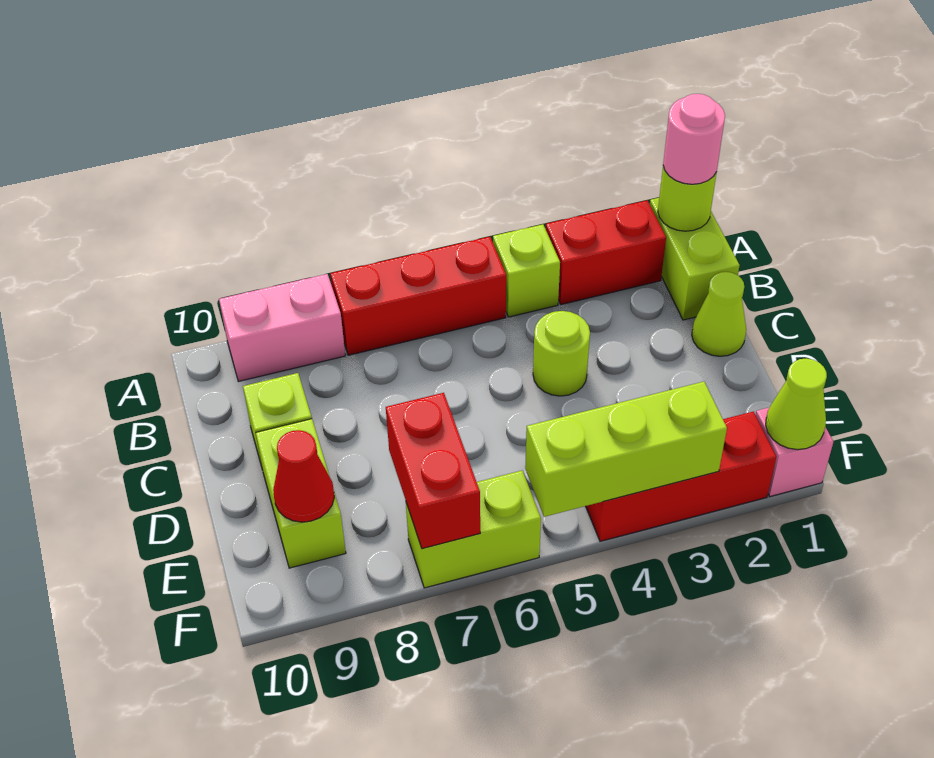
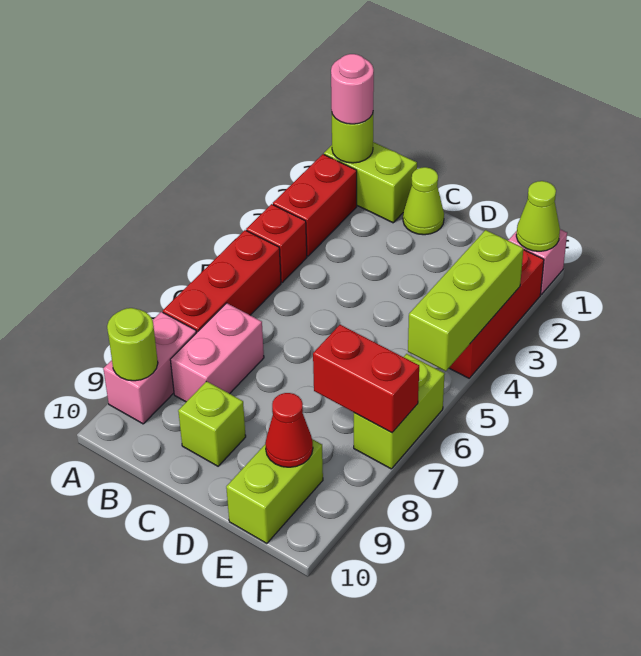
lime 1x1 brick [493,224,560,317] -> red 1x1 brick [246,204,307,282]
none -> pink 1x2 brick [170,303,264,402]
lime 1x1 round brick [533,311,590,396] -> lime 1x1 round brick moved to [107,308,158,381]
lime 1x2 brick [256,419,346,568] -> lime 1x2 brick turned to [226,439,323,543]

